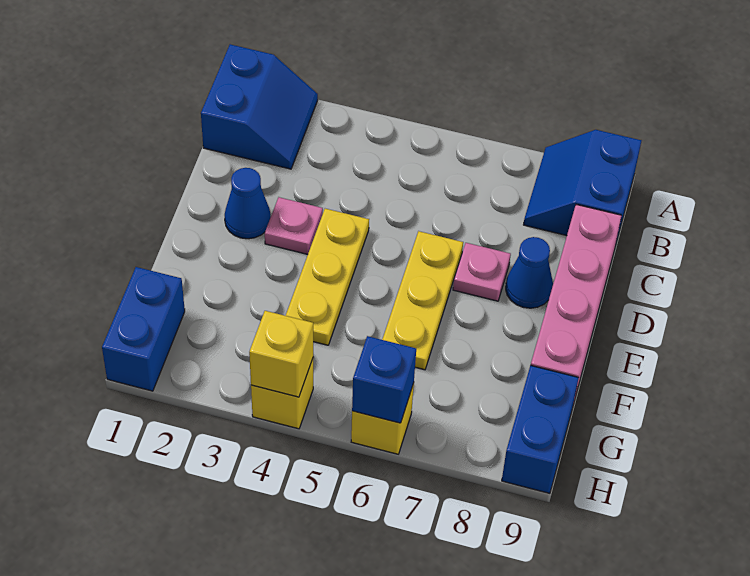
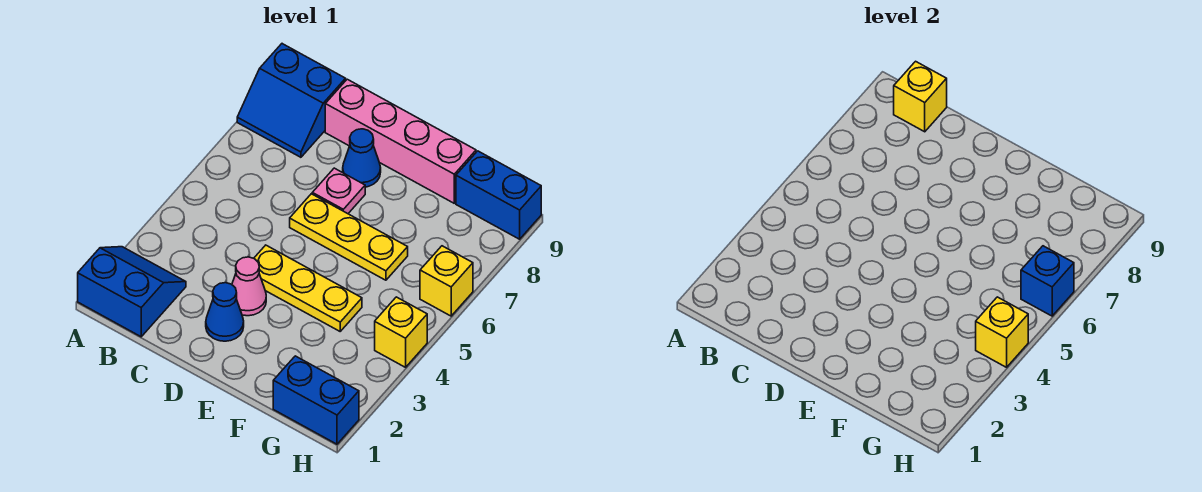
none -> yellow 1x1 brick [894,61,947,132]
pink 1x1 plate [265,197,323,254] -> pink 1x1 cone [232,257,266,316]

